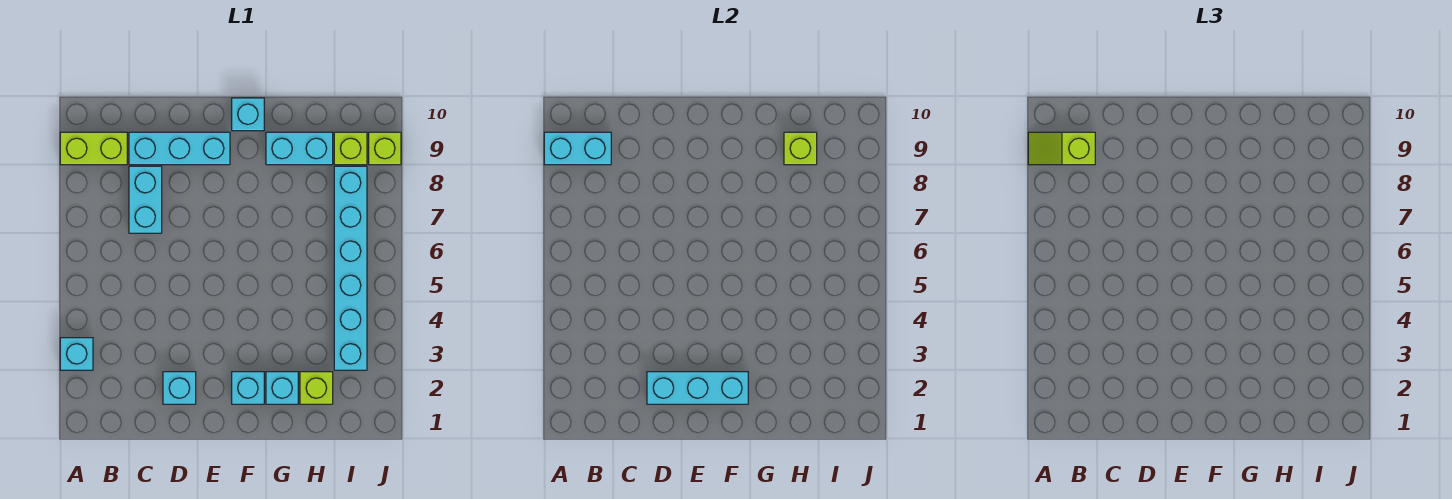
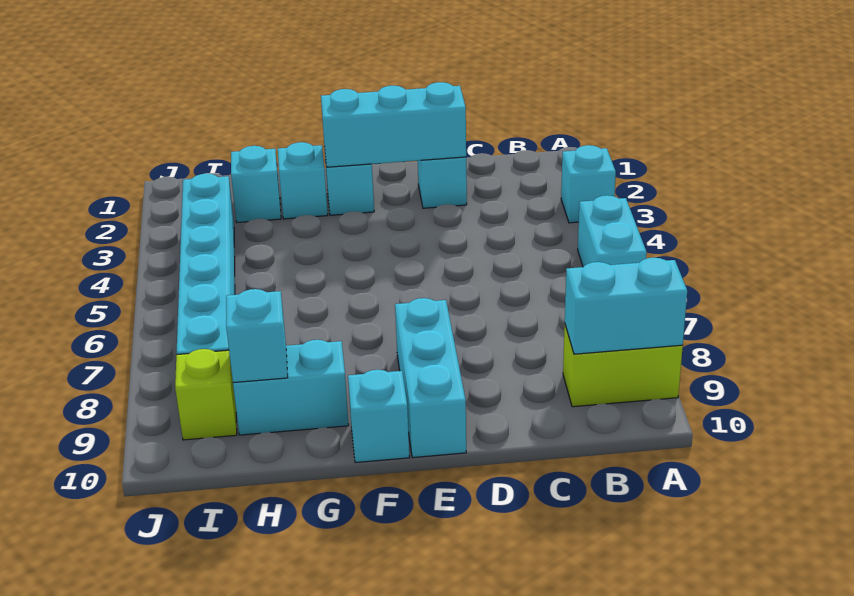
lime 1x2 slope [1028,132,1095,165] -> none
cyan 1x2 brick [129,166,162,233] -> cyan 1x2 brick moved to [578,195,647,267]
cyan 1x3 brick [129,132,230,165] -> cyan 1x3 brick turned to [395,298,466,458]
lime 1x1 brick [300,372,333,404] -> cyan 1x1 brick [231,146,281,222]
lime 1x1 brick [784,132,817,165] -> cyan 1x1 brick [226,289,288,383]
lime 1x1 brick [369,132,401,165] -> none

